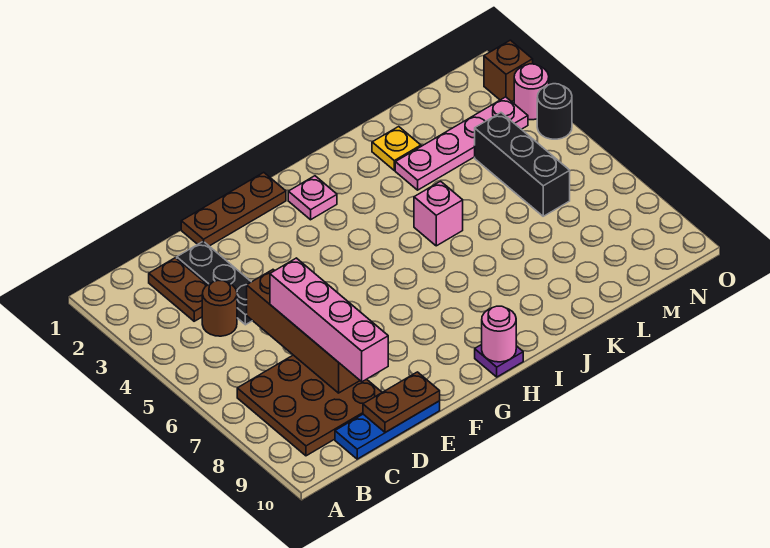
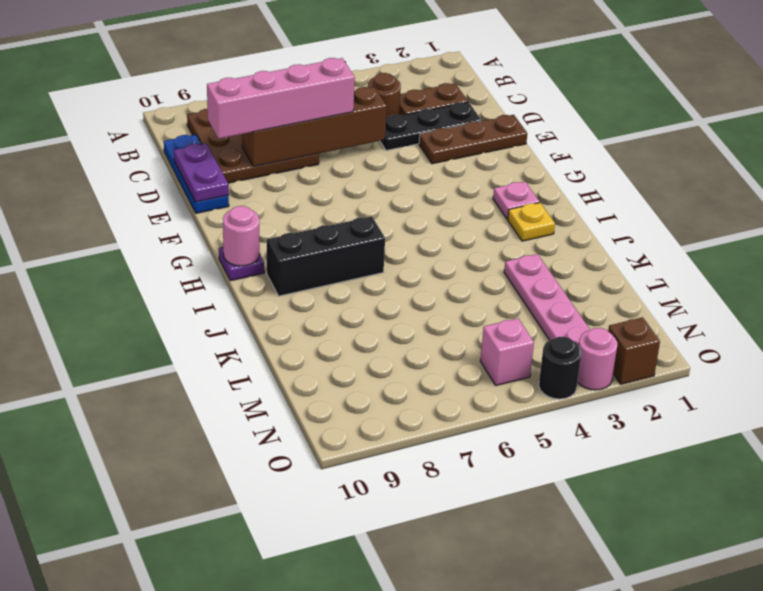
brown 1x2 plate [363,372,440,433] -> purple 1x2 plate [174,143,229,202]
brown 1x3 plate [181,172,286,246] -> brown 1x3 plate turned to [419,115,527,164]
pink 1x1 brick [414,181,463,246] -> pink 1x1 brick moved to [480,318,534,385]
yellow 1x1 plate [372,127,421,170] -> yellow 1x1 plate moved to [508,203,555,241]
black 1x3 brick [475,113,570,216] -> black 1x3 brick moved to [267,217,385,296]

